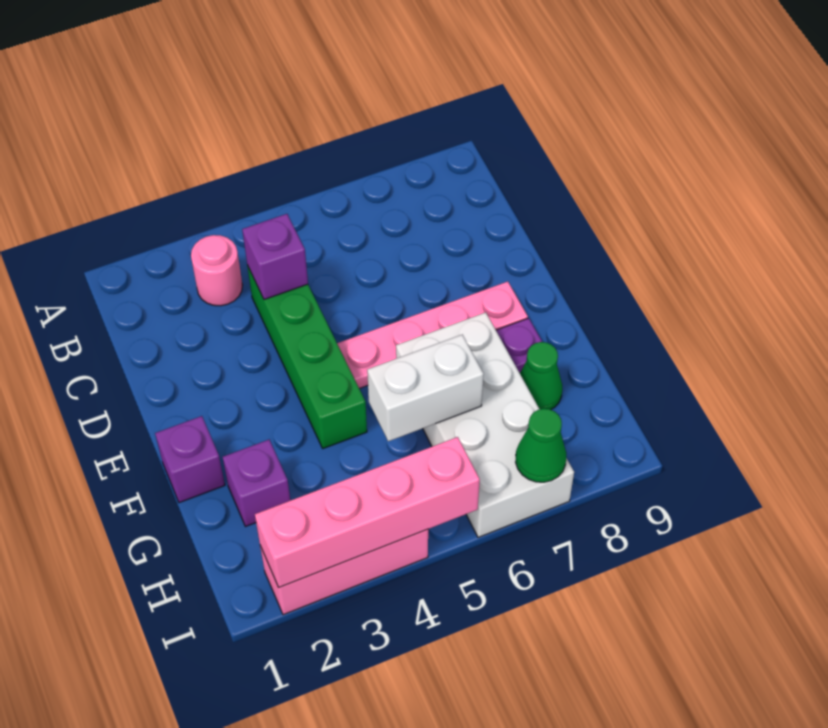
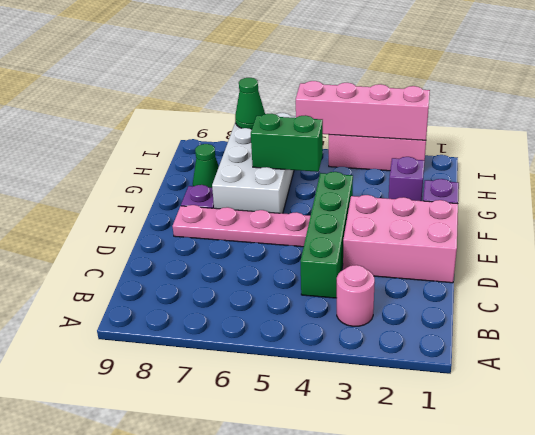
purple 1x1 brick [242,214,308,299] -> none
none -> pink 2x3 brick [343,195,458,283]
white 1x2 brick [367,335,484,441] -> green 1x2 brick [251,114,323,172]

